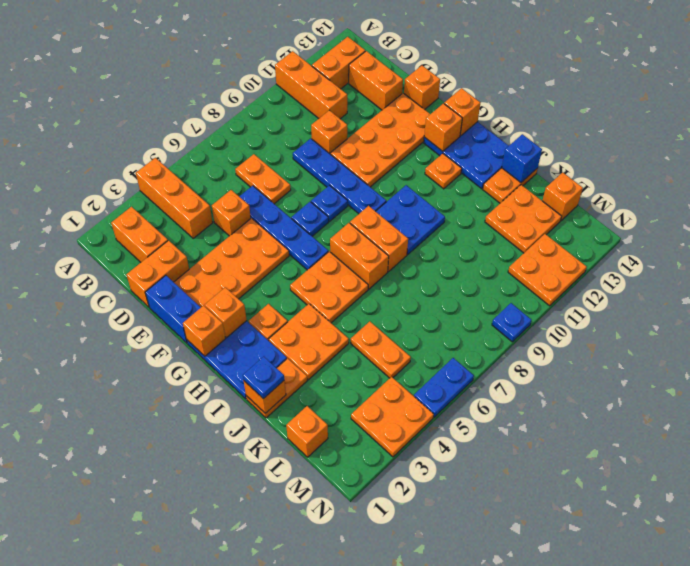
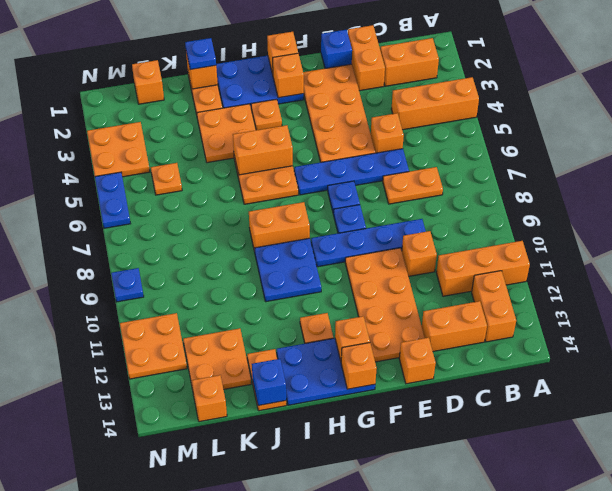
blue 1x2 brick [145,275,201,343] -> blue 1x1 brick [321,30,352,68]
orange 1x2 brick [330,223,389,289] -> orange 1x2 brick moved to [233,125,293,175]
orange 1x2 plate [351,321,411,378] -> orange 1x1 plate [151,163,182,195]

